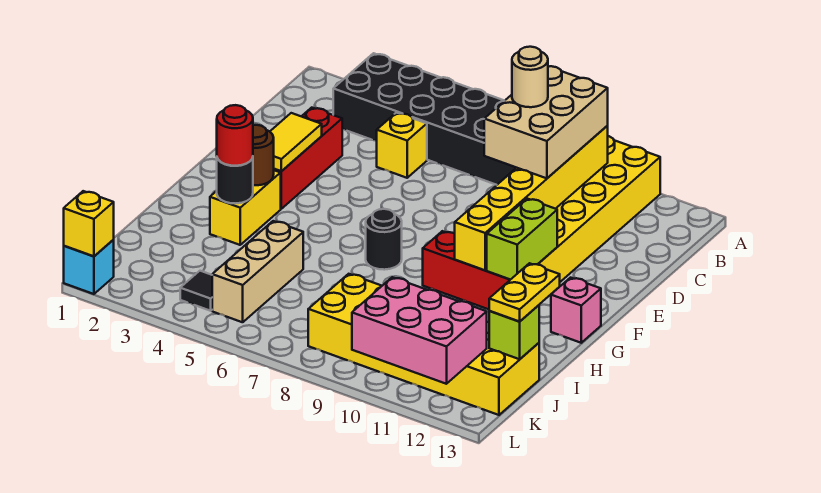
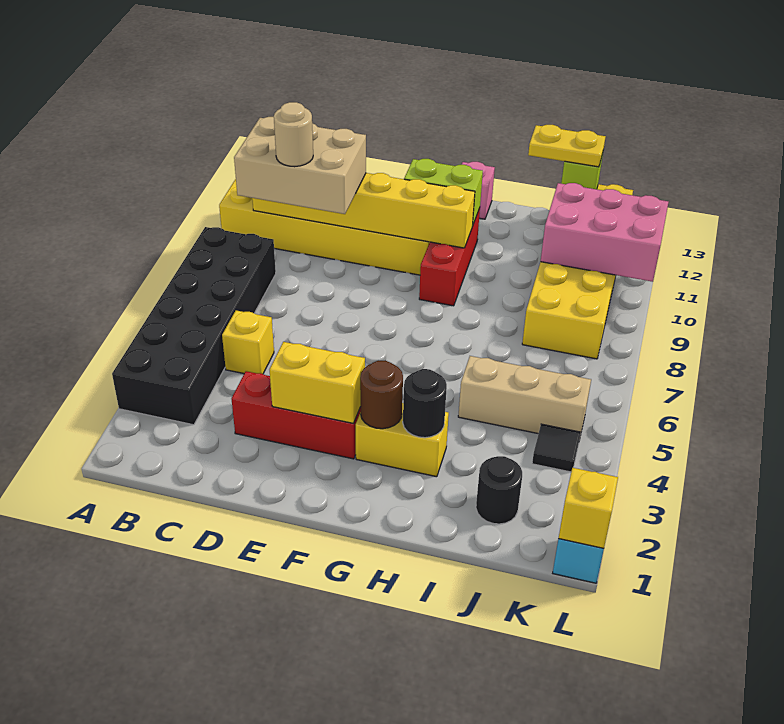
yellow 1x2 tile [270,113,322,171] -> yellow 1x2 brick [269,342,365,424]
black 1x1 round brick [366,209,402,270] -> black 1x1 round brick moved to [476,456,522,524]
red 1x1 round brick [217,105,253,166] -> none
pink 2x3 brick [352,277,487,384] -> pink 2x3 brick turned to [541,183,669,282]

